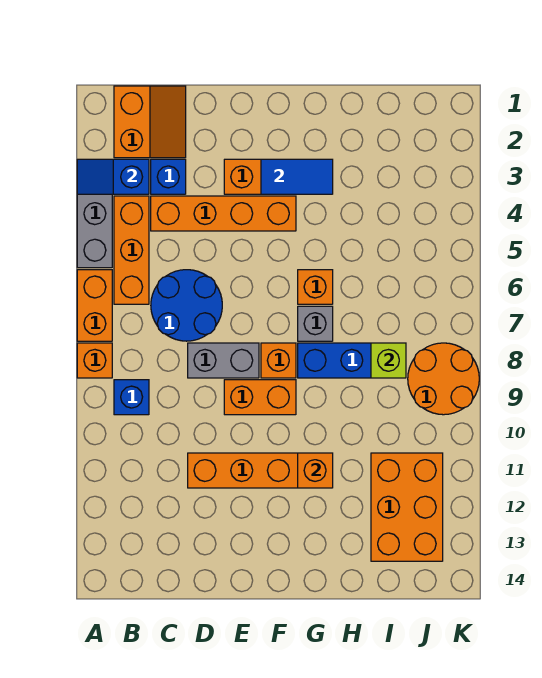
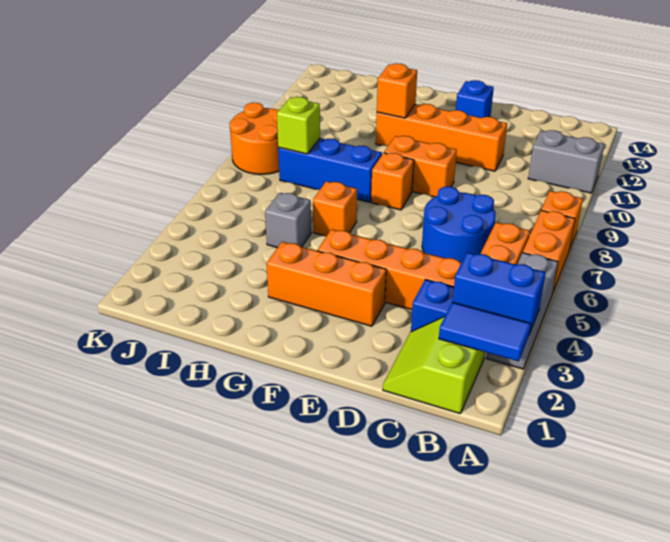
blue 1x2 slope [77,159,149,194] -> blue 1x2 brick [453,252,546,332]
orange 2x2 slope [114,86,186,158] -> lime 2x2 slope [383,316,485,414]
blue 1x1 brick [114,380,149,415] -> blue 1x1 brick moved to [456,80,494,118]
grey 1x2 brick [188,343,259,378] -> grey 1x2 brick moved to [528,130,604,193]
blue 1x2 tile [261,159,333,194] -> blue 1x2 tile moved to [439,302,531,361]
grey 1x1 brick [298,306,333,341] -> grey 1x1 brick moved to [265,192,311,248]
orange 2x3 brick [371,453,443,561] -> none

